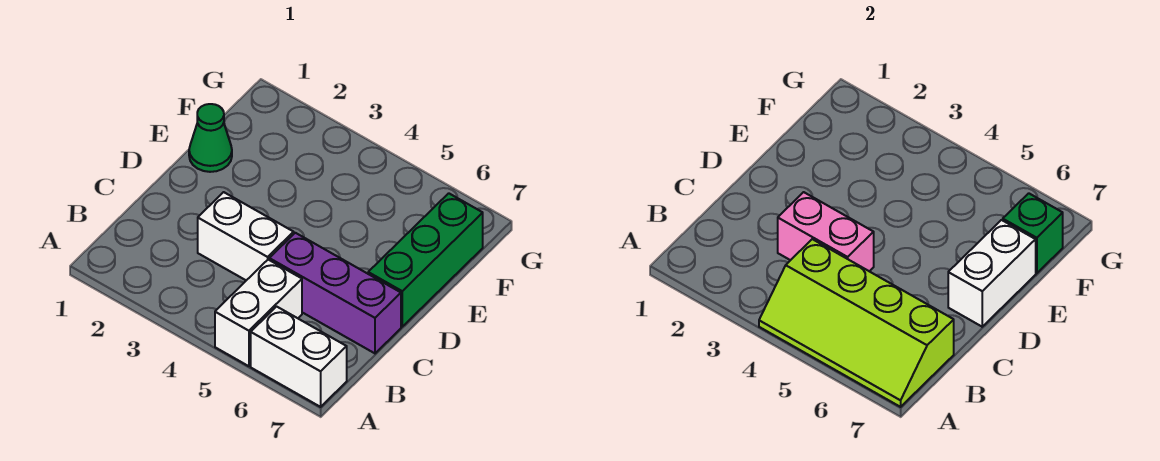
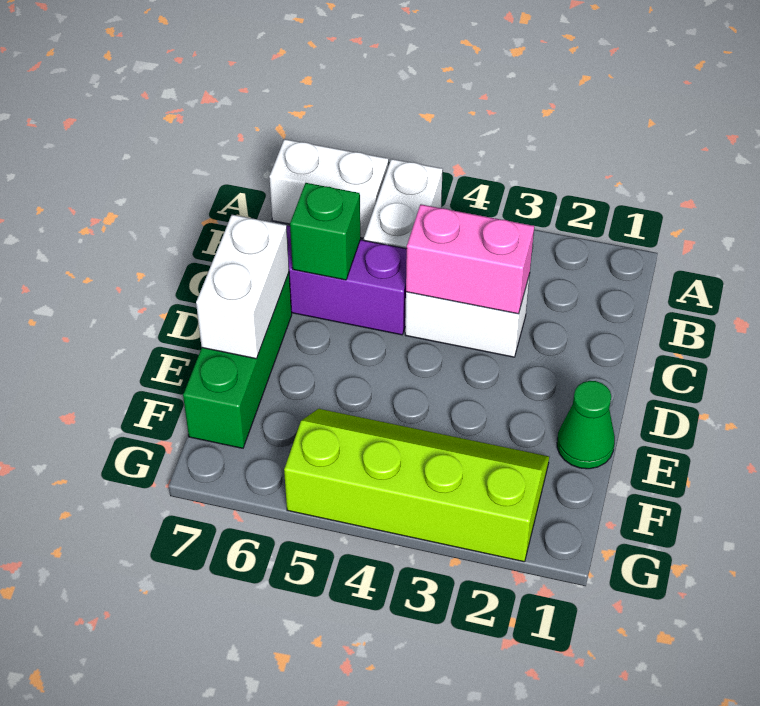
lime 2x4 slope [759,239,954,407] -> lime 2x4 slope moved to [284,409,549,562]
green 1x1 brick [1003,193,1063,273] -> green 1x1 brick moved to [290,183,360,280]

